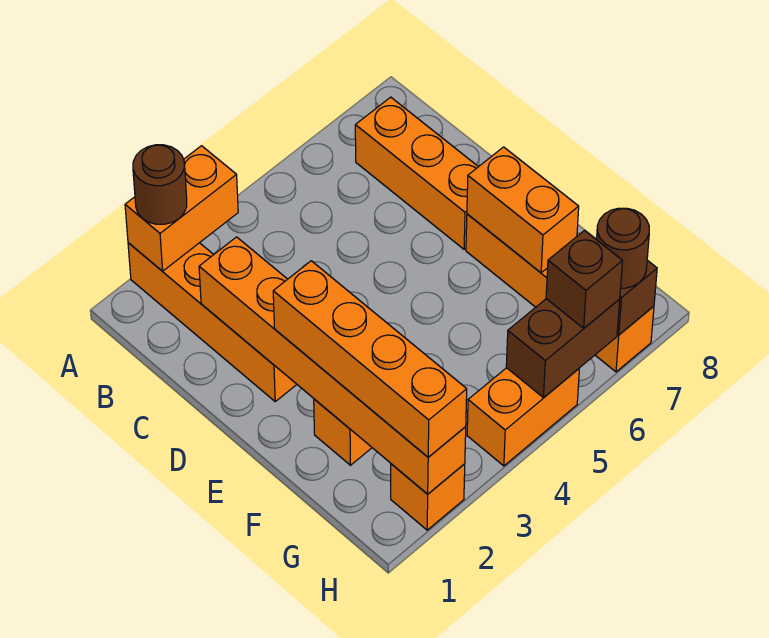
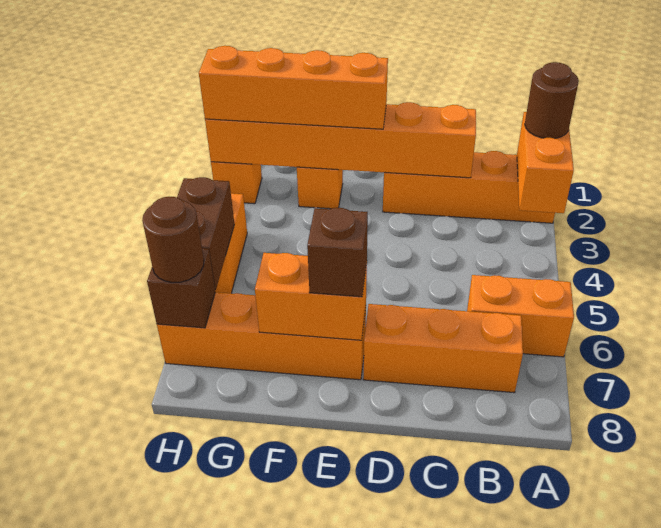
none -> orange 1x2 brick [467,275,574,357]
brown 1x1 brick [546,231,622,328] -> brown 1x1 brick moved to [307,207,368,297]

